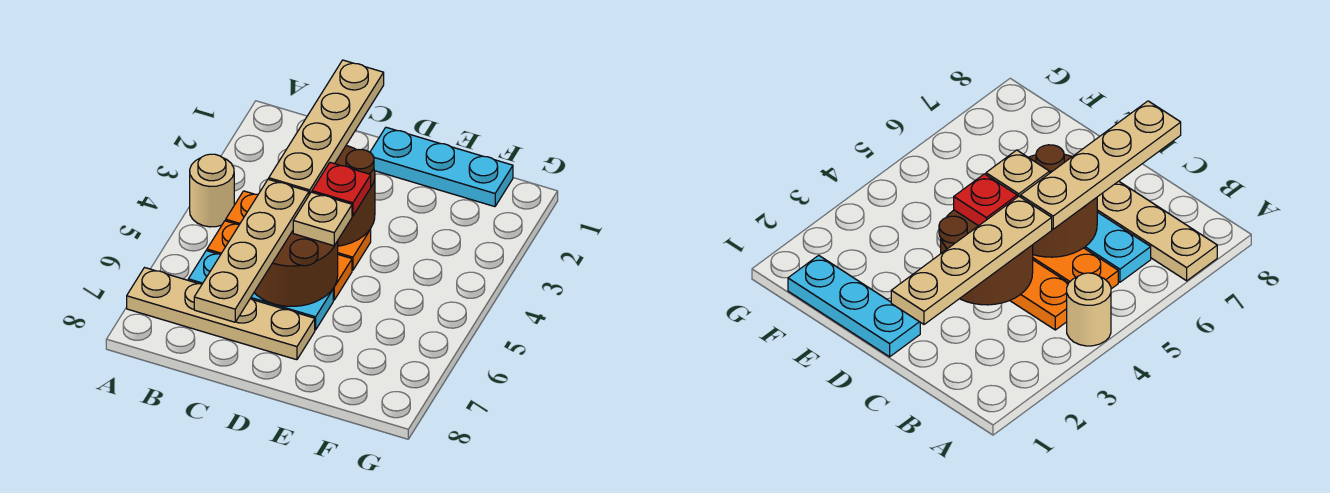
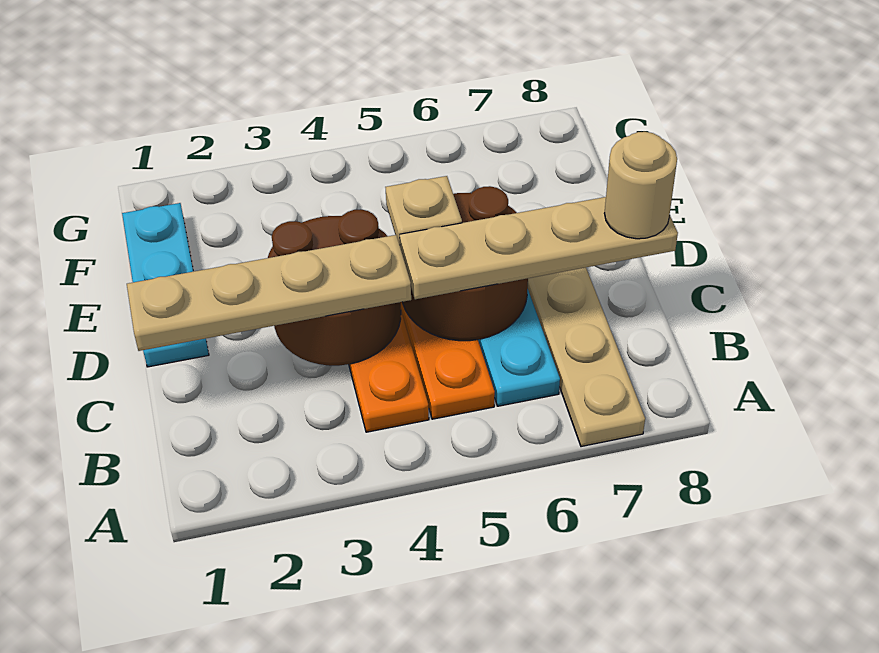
tan 1x1 round brick [190,154,234,227] -> tan 1x1 round brick moved to [604,132,677,239]
red 1x1 plate [312,163,371,216] -> none

